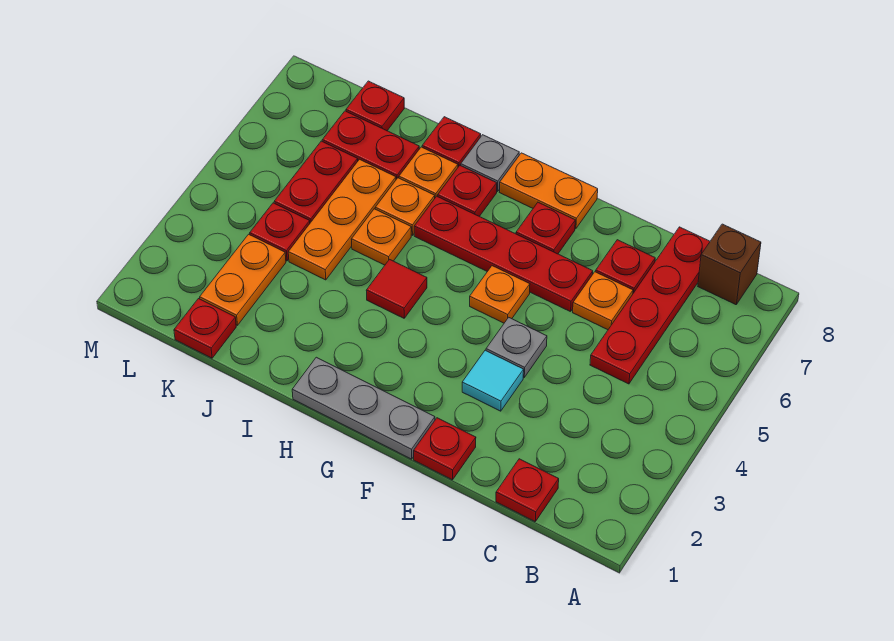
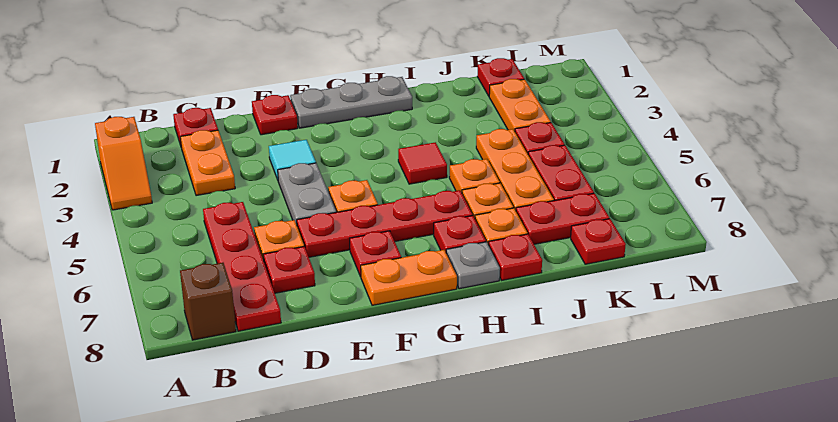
none -> orange 1x2 slope [95,117,152,210]
none -> orange 1x2 plate [180,130,235,196]
grey 1x1 plate [486,317,547,377] -> grey 1x2 plate [278,163,336,225]

